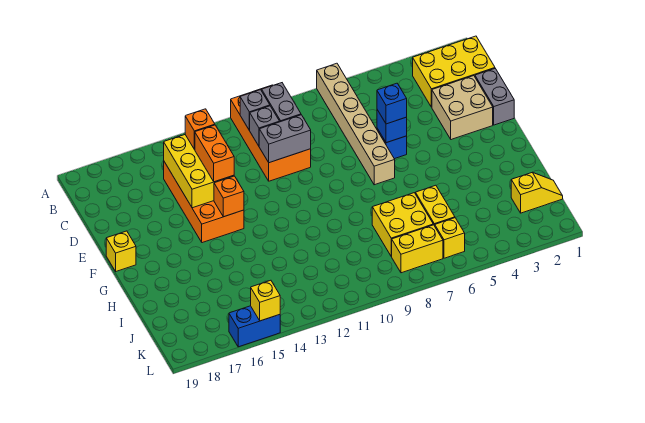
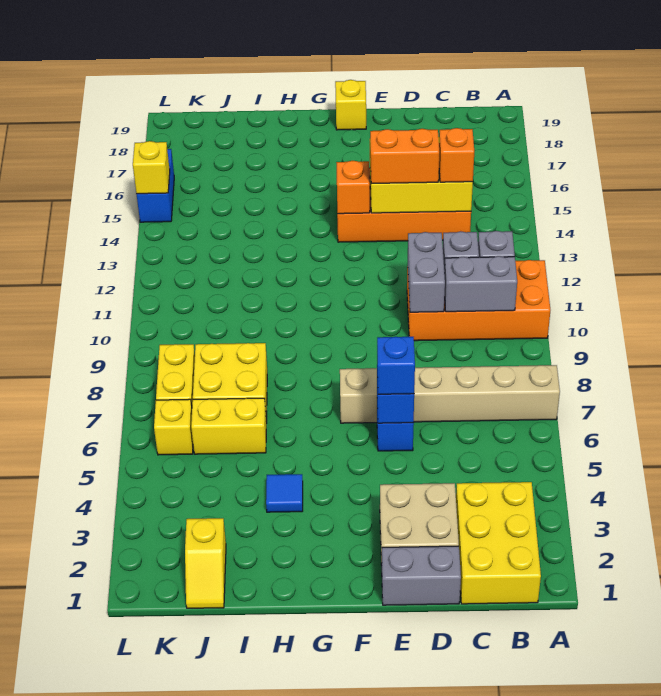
none -> blue 1x1 tile [266,474,303,512]

